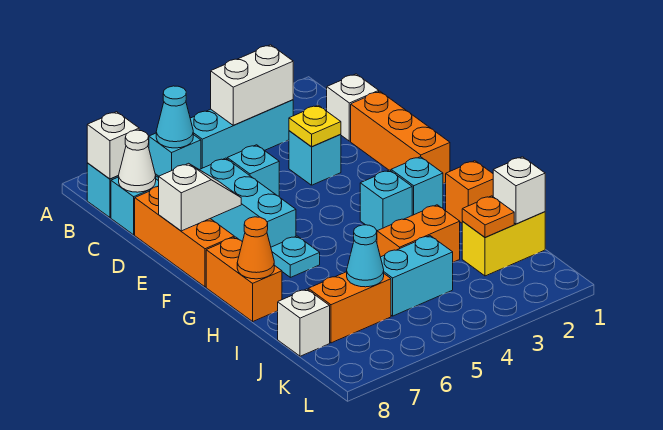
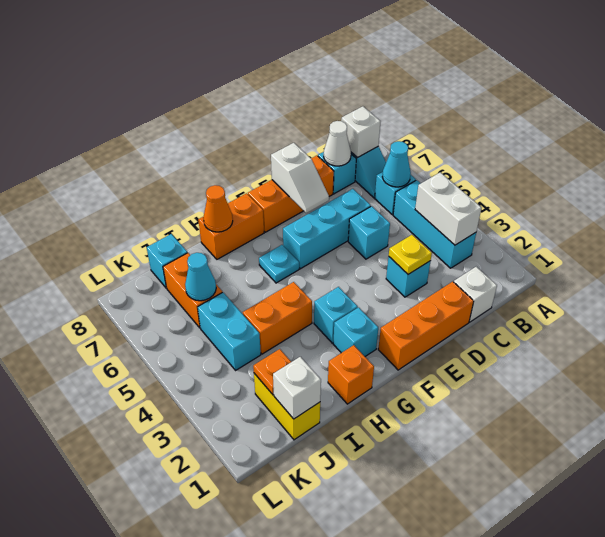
orange 1x2 brick [377,205,460,262] -> orange 1x2 brick turned to [243,282,312,354]
white 1x1 brick [278,289,330,356] -> cyan 1x1 brick [147,234,187,288]

